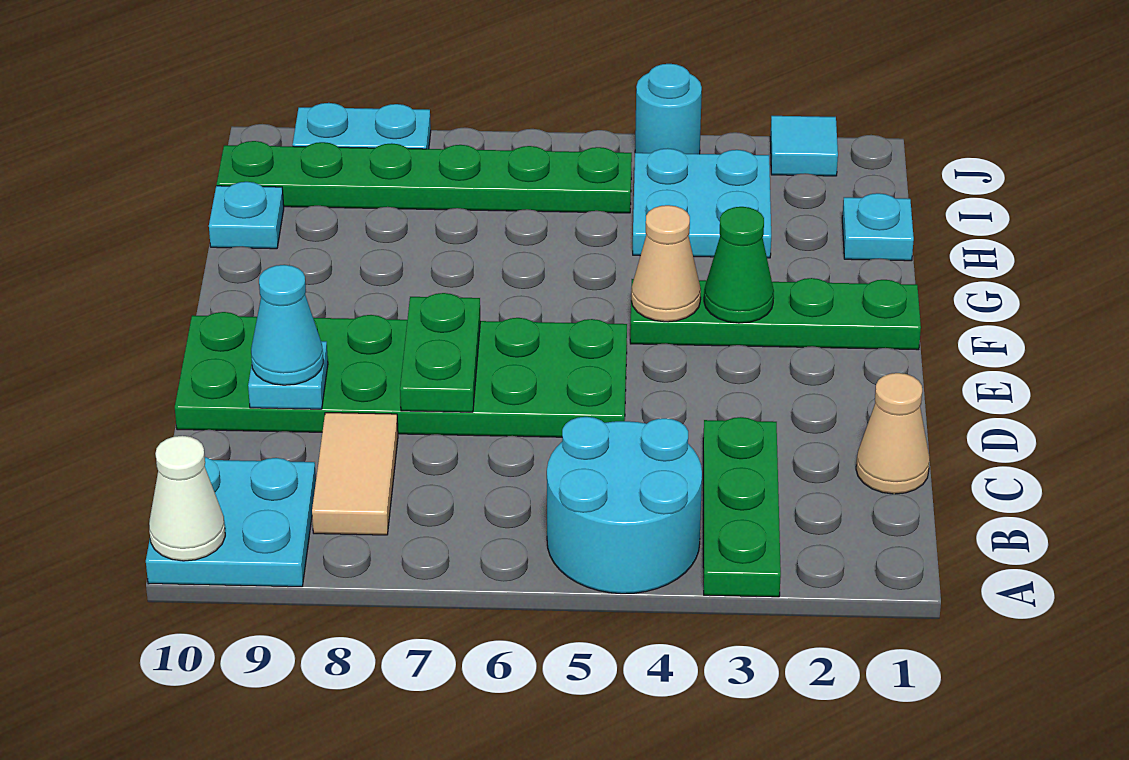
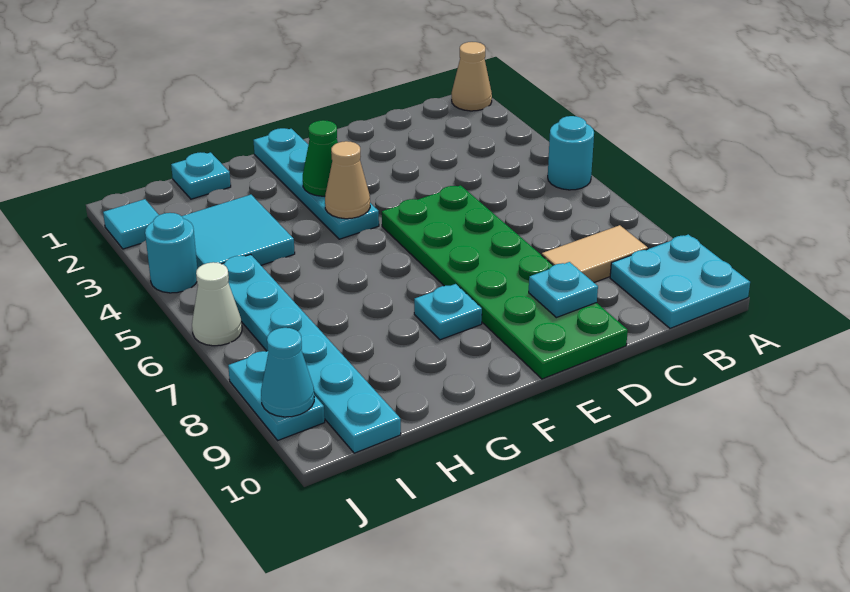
green 1x3 plate [703,417,781,597] -> none
cyan 2x2 round brick [547,417,702,594] -> cyan 1x1 round brick [548,116,594,190]
white 1x1 cone [149,436,225,561] -> white 1x1 cone moved to [192,262,242,346]
tan 1x1 cone [856,373,930,494] -> tan 1x1 cone moved to [452,42,492,111]
green 1x2 plate [400,293,480,412] -> none
cyan 1x1 cone [251,265,323,385] -> cyan 1x1 cone moved to [261,328,314,417]
green 1x4 plate [630,278,921,350] -> cyan 1x4 plate [253,128,379,239]
cyan 2x2 plate [633,148,771,258] -> cyan 2x2 tile [182,195,295,269]
cyan 1x1 plate [209,182,284,249] -> cyan 1x1 plate moved to [414,284,482,340]
green 1x6 plate [217,141,632,213] -> cyan 1x6 plate [223,254,401,453]

